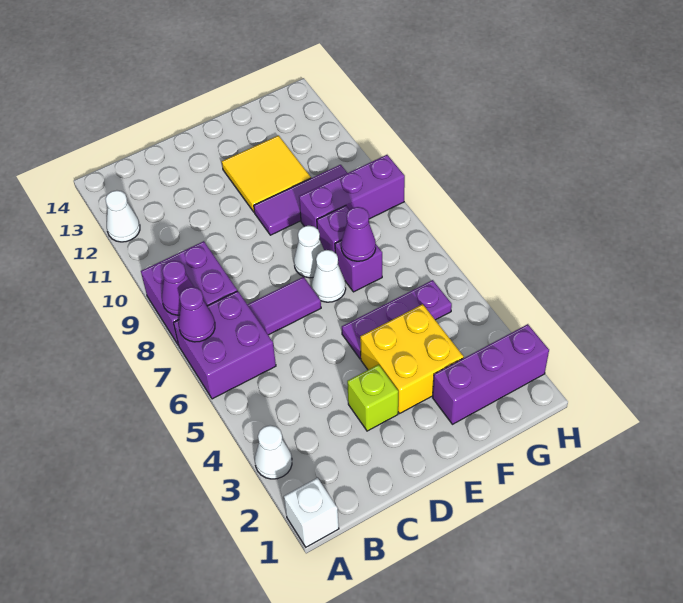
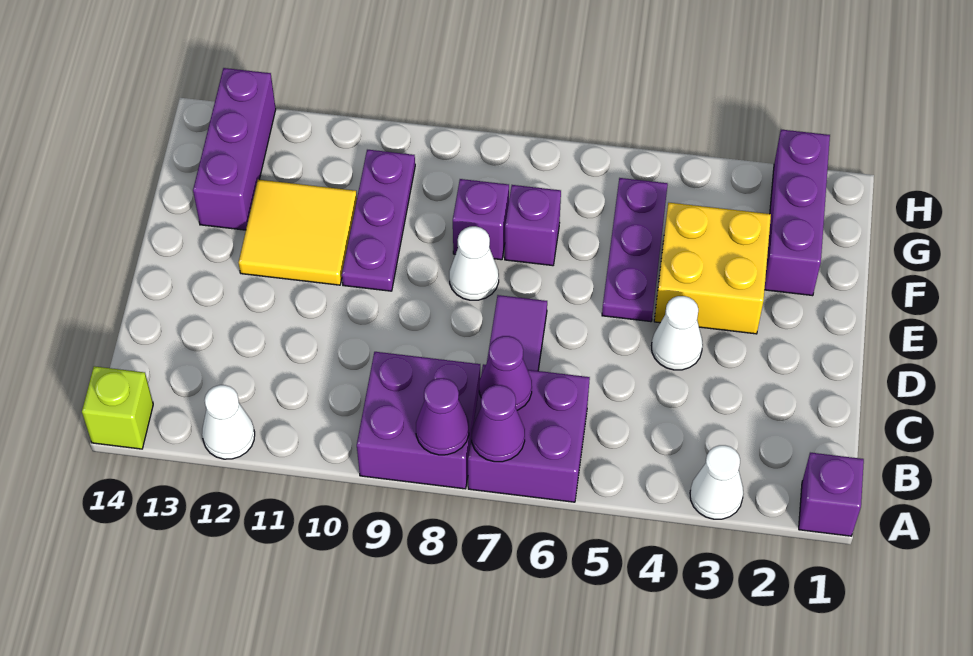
white 1x1 brick [284,478,339,547] -> purple 1x1 brick [799,453,864,536]
lime 1x1 brick [347,365,398,431] -> lime 1x1 brick moved to [82,366,153,449]
white 1x1 cone [312,250,346,302] -> white 1x1 cone moved to [652,296,703,370]
purple 1x3 tile [254,165,347,235] -> purple 1x3 plate [342,150,415,291]
purple 1x1 cone [341,207,376,261] -> purple 1x1 cone moved to [479,336,532,410]
purple 1x3 brick [299,155,405,228] -> purple 1x3 brick moved to [193,68,276,230]

